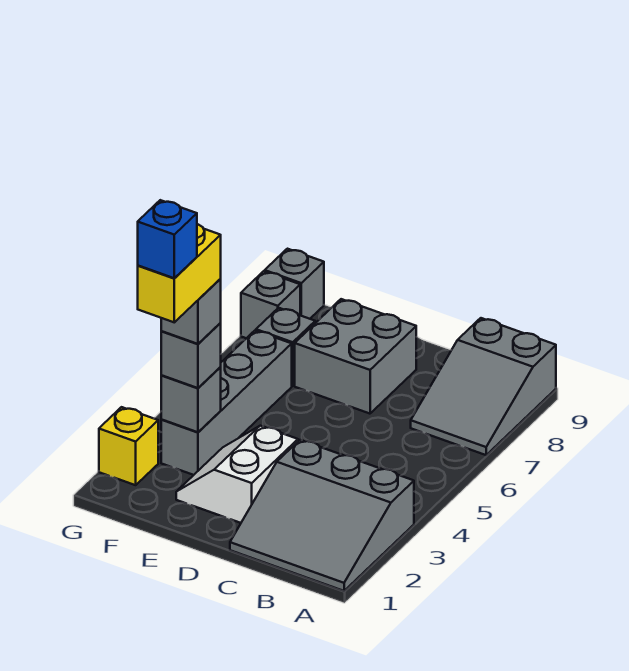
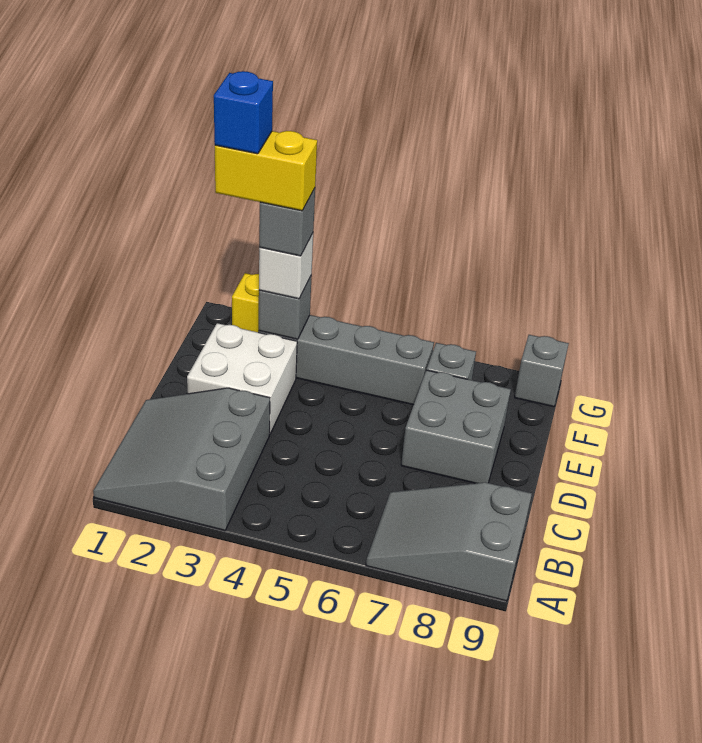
white 2x2 slope [176,426,298,523] -> white 2x2 brick [187,323,297,435]
grey 1x1 brick [161,323,221,388] -> white 1x1 brick [259,233,313,299]
grey 1x1 brick [241,271,300,338] -> none

